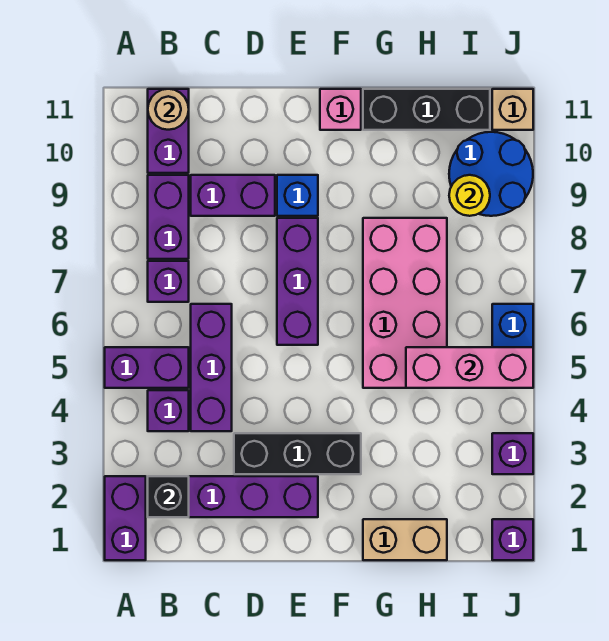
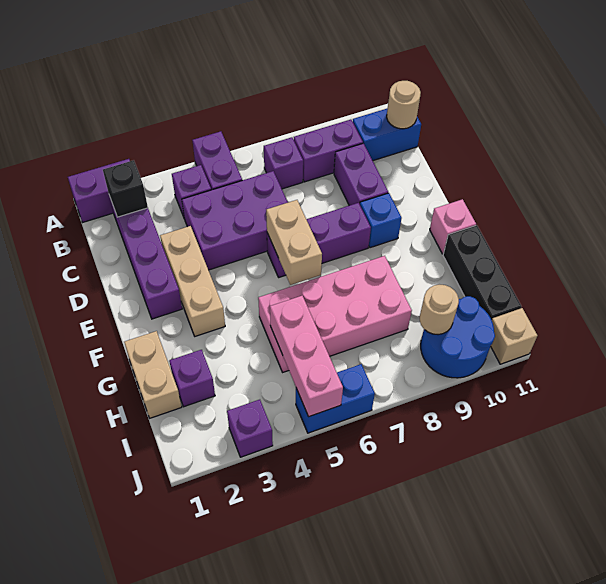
purple 1x2 brick [148,89,189,173] -> blue 1x2 brick [353,108,421,161]
purple 1x3 brick [191,304,232,431] -> purple 2x3 brick [182,171,288,270]
black 1x3 brick [234,433,361,474] -> tan 1x3 brick [160,226,225,336]
none -> tan 1x2 brick [266,200,322,285]
yellow 1x1 round brick [449,175,490,216] -> tan 1x1 round brick [420,285,459,335]
purple 1x1 brick [492,519,533,560] -> purple 1x1 brick moved to [169,350,215,407]

